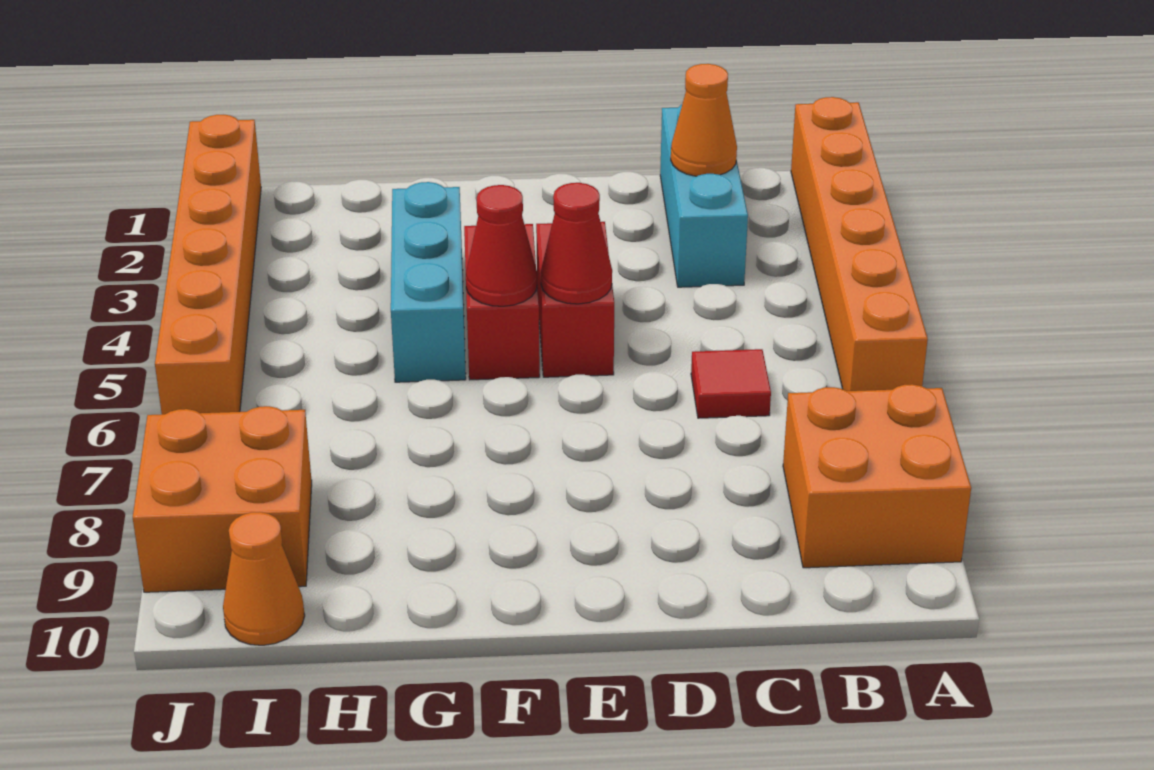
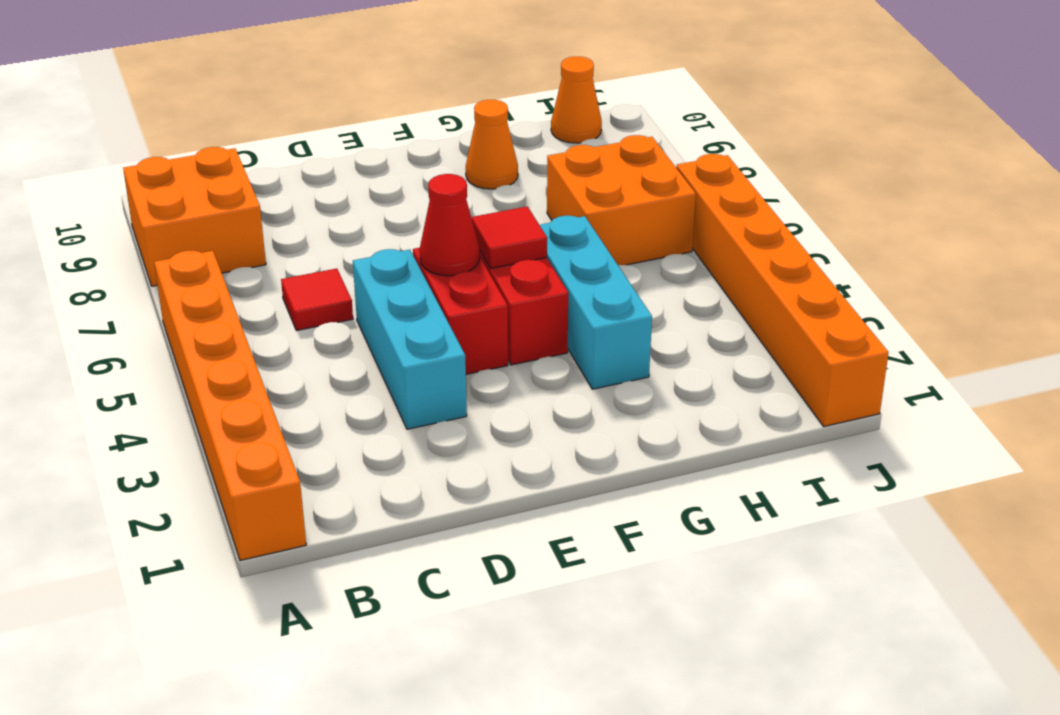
cyan 1x3 brick [660,105,748,287] -> cyan 1x3 brick moved to [353,249,467,429]
orange 1x1 cone [671,64,737,176] -> orange 1x1 cone moved to [466,100,518,189]
red 1x1 cone [466,185,537,306] -> red 1x1 tile [472,206,547,269]
orange 2x2 brick [133,406,312,592] -> orange 2x2 brick moved to [547,135,696,265]

